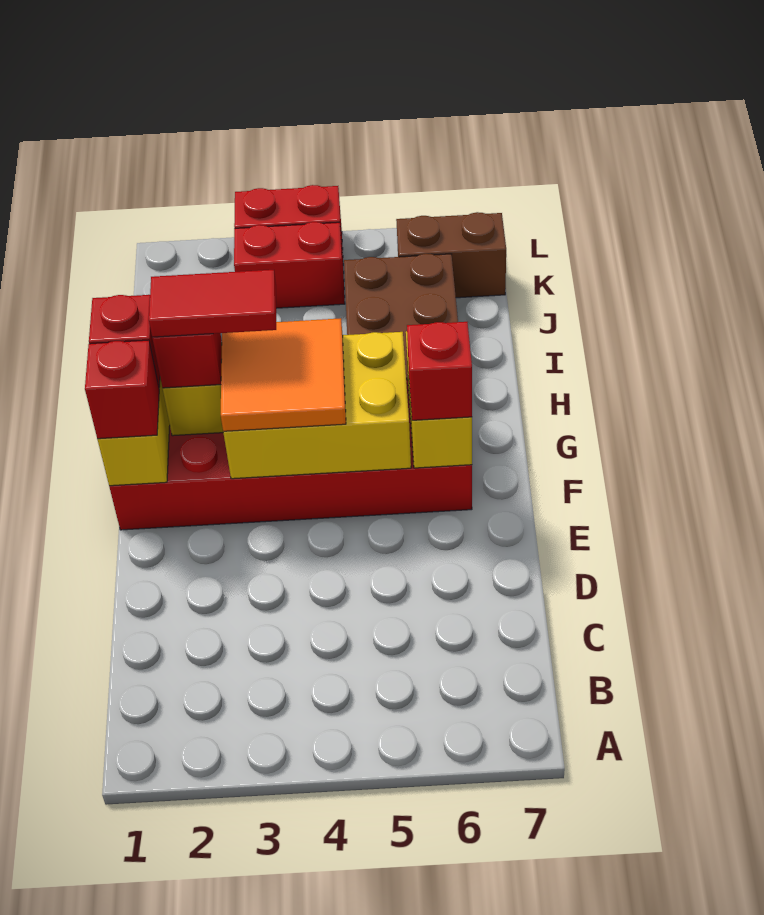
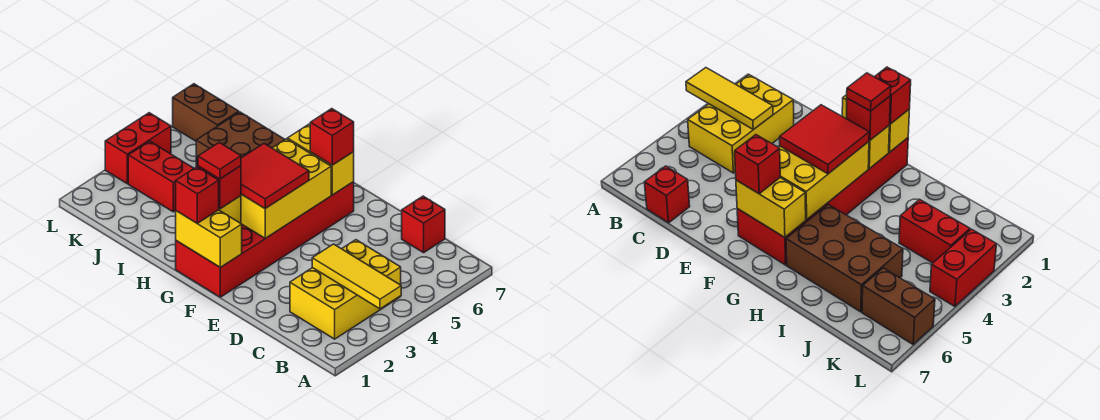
none -> yellow 1x3 tile [312,244,401,309]
none -> yellow 2x3 brick [290,240,401,339]
red 1x1 brick [85,340,159,439] -> red 1x1 brick moved to [402,196,445,253]
orange 2x2 tile [221,318,346,431] -> red 2x2 tile [241,144,309,208]
red 1x2 tile [149,270,276,337] -> red 1x1 tile [198,142,241,179]
red 1x2 brick [234,222,345,308] -> red 1x2 brick turned to [128,141,194,212]
brown 1x2 brick [396,212,506,298] -> brown 1x2 brick turned to [173,84,239,141]

